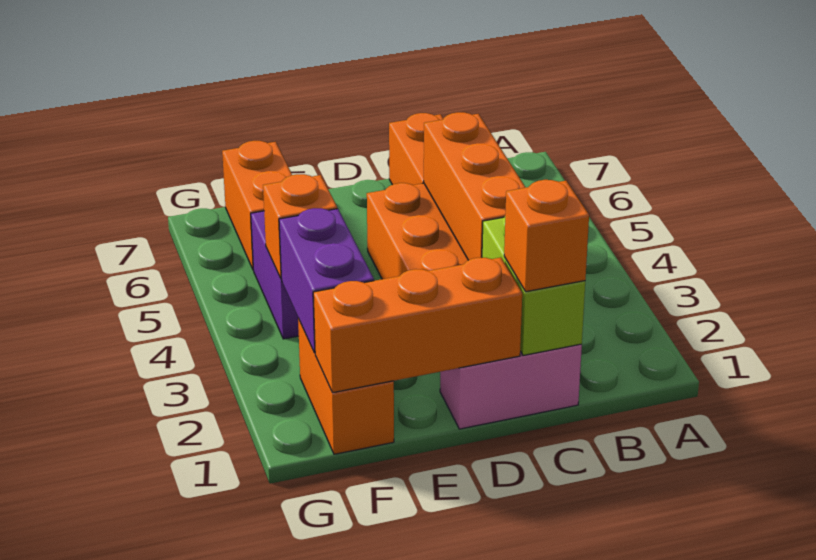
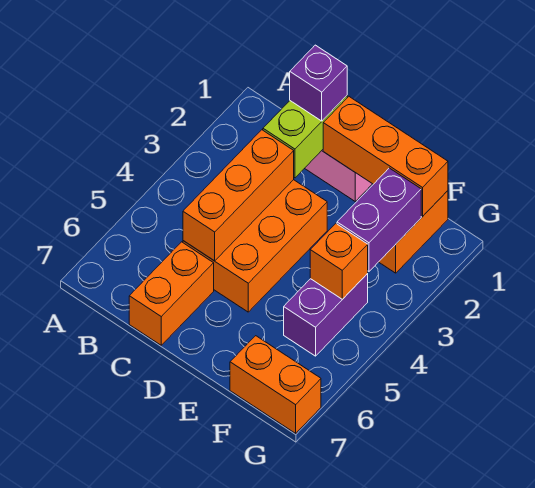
orange 1x1 brick [504,180,589,292] -> purple 1x1 brick [290,45,347,121]
orange 1x2 brick [222,141,292,269] -> orange 1x2 brick turned to [230,336,321,433]

